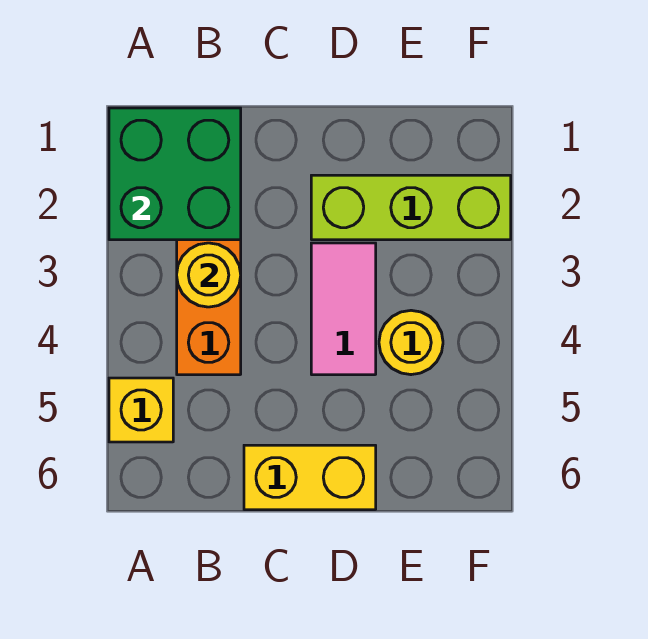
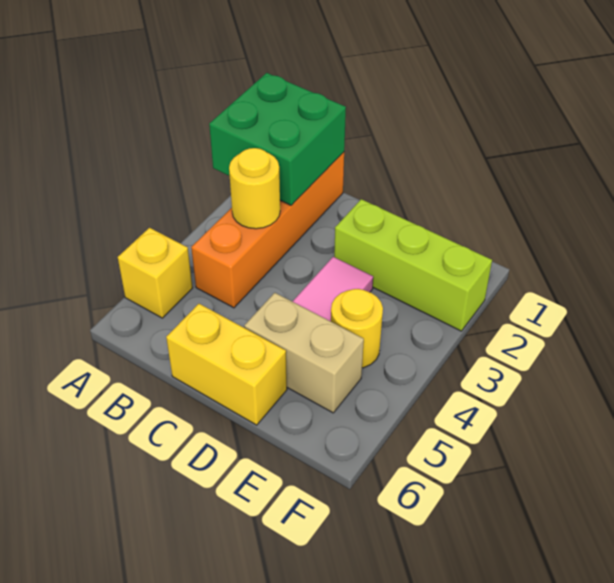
none -> tan 1x2 brick [244,293,364,413]

